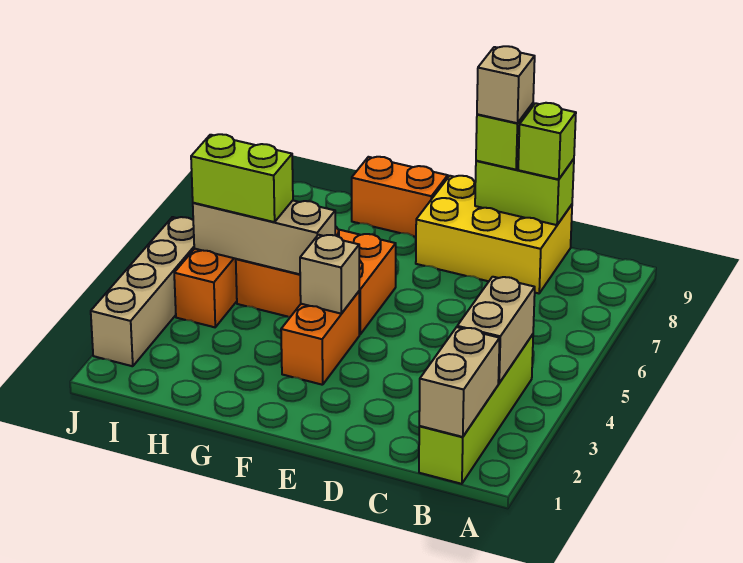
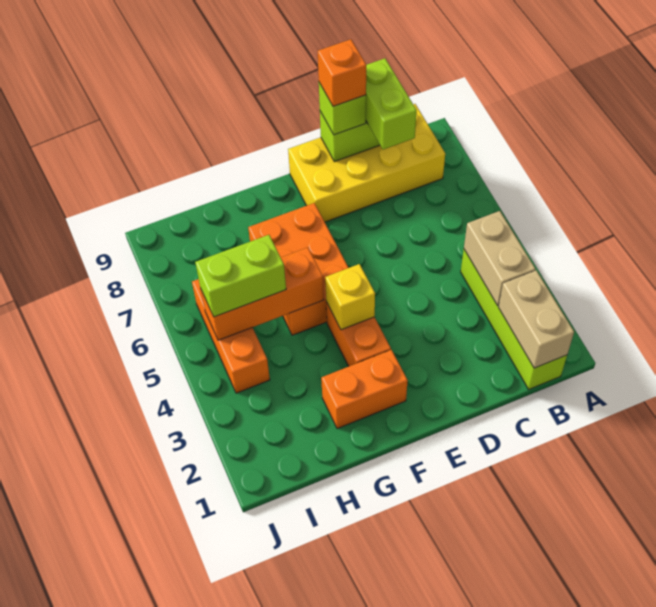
yellow 2x3 brick [416,176,572,293] -> yellow 2x4 brick [288,104,445,222]
lime 1x1 brick [518,103,576,179] -> lime 1x2 brick [366,58,417,149]
tan 1x1 brick [477,46,535,123] -> orange 1x1 brick [318,39,366,106]
tan 1x1 brick [300,235,359,314] -> yellow 1x1 brick [325,264,375,330]
orange 2x3 brick [236,226,396,335] -> orange 2x3 brick turned to [248,203,349,335]
orange 1x2 brick [352,157,448,237] -> orange 1x2 brick moved to [321,350,408,429]
tan 1x3 brick [193,201,335,274] -> orange 1x3 brick [201,247,324,340]
tan 1x4 brick [91,217,194,366] -> none

